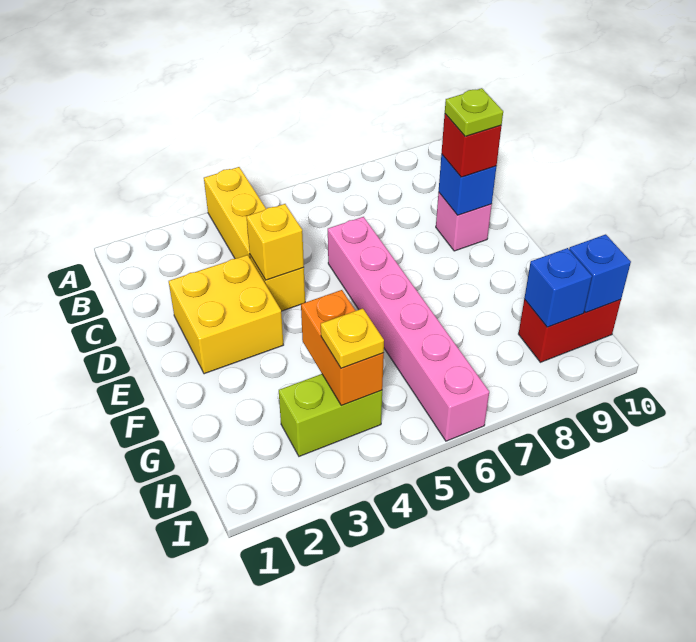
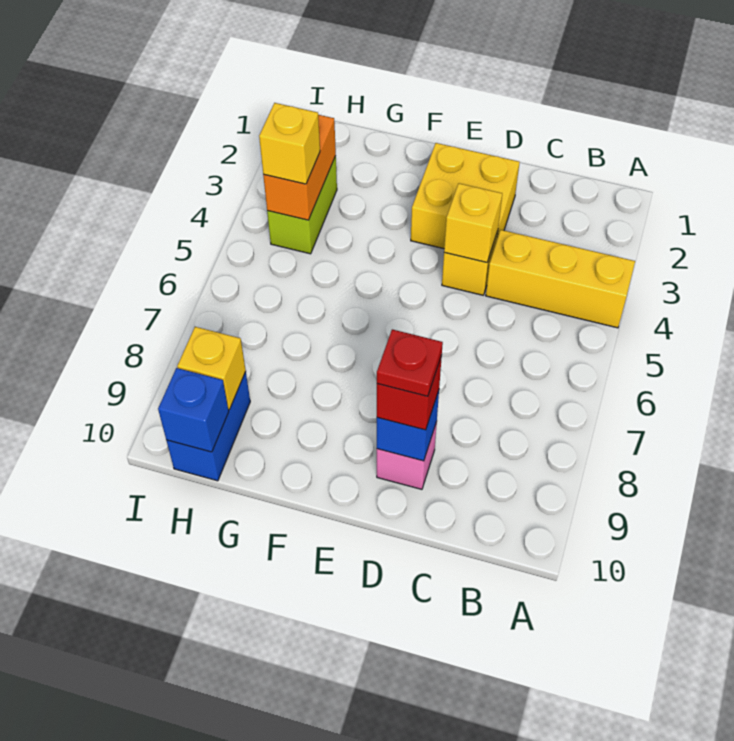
pink 1x6 brick [328,217,489,441] -> none
lime 1x1 plate [445,88,503,136] -> red 1x1 plate [377,329,443,396]
orange 1x2 brick [301,290,384,405] -> orange 1x2 brick turned to [263,115,336,220]
yellow 1x1 plate [321,308,384,368] -> yellow 1x1 brick [259,103,320,184]
red 1x2 brick [519,299,621,362] -> blue 1x2 brick [167,372,250,481]
blue 1x1 brick [524,248,592,327] -> yellow 1x1 brick [177,327,246,410]

